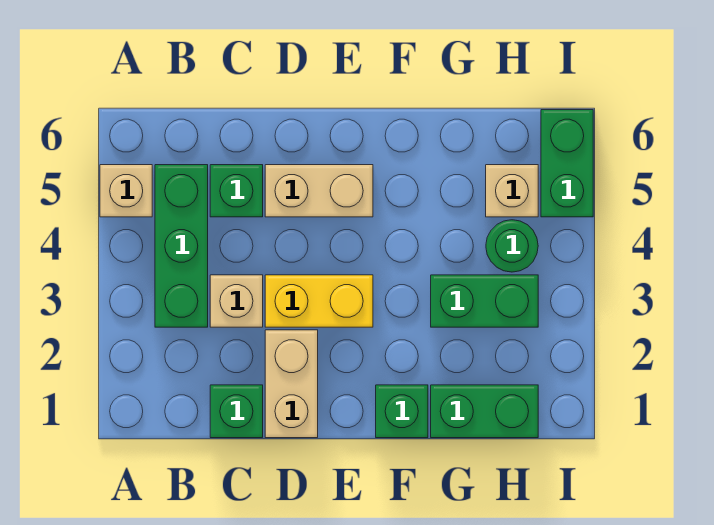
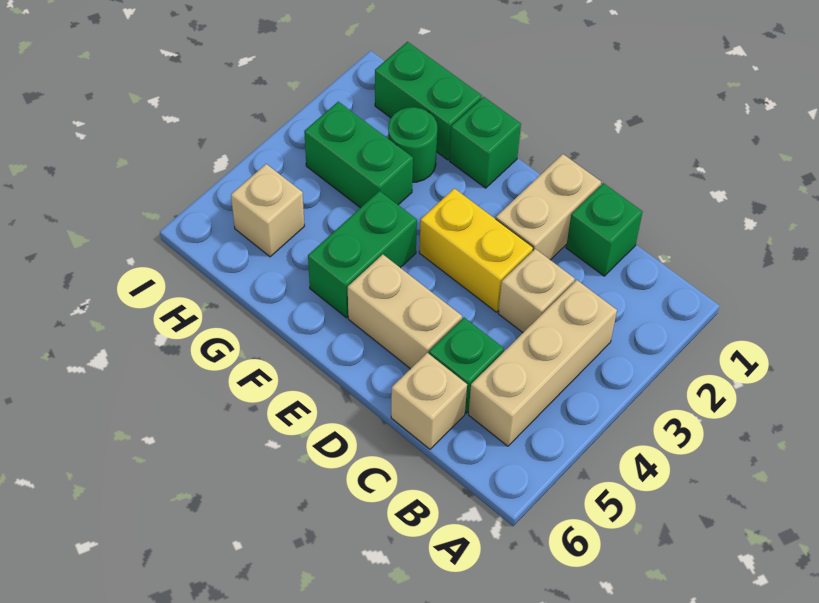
tan 1x1 brick [100,165,152,217] -> tan 1x1 brick moved to [391,353,467,449]
green 1x3 brick [155,165,208,327] -> tan 1x3 brick [468,280,617,446]
green 1x1 round brick [486,220,538,272] -> green 1x1 round brick moved to [388,107,438,182]
green 1x2 brick [541,110,593,217] -> green 1x2 brick moved to [308,191,417,318]

